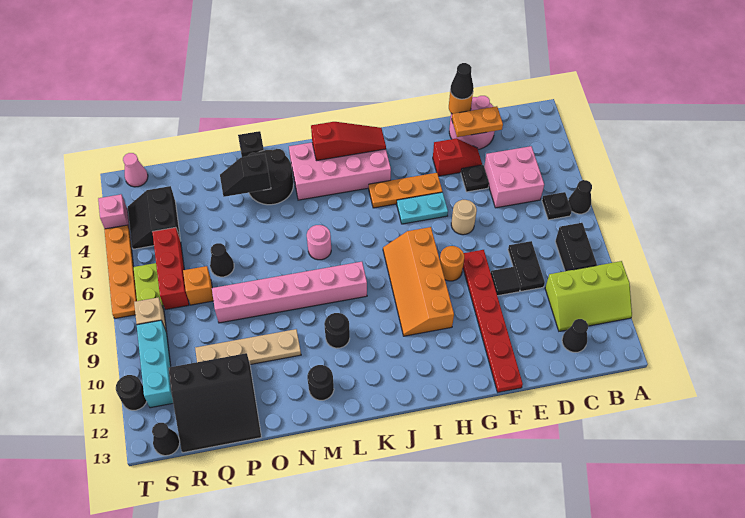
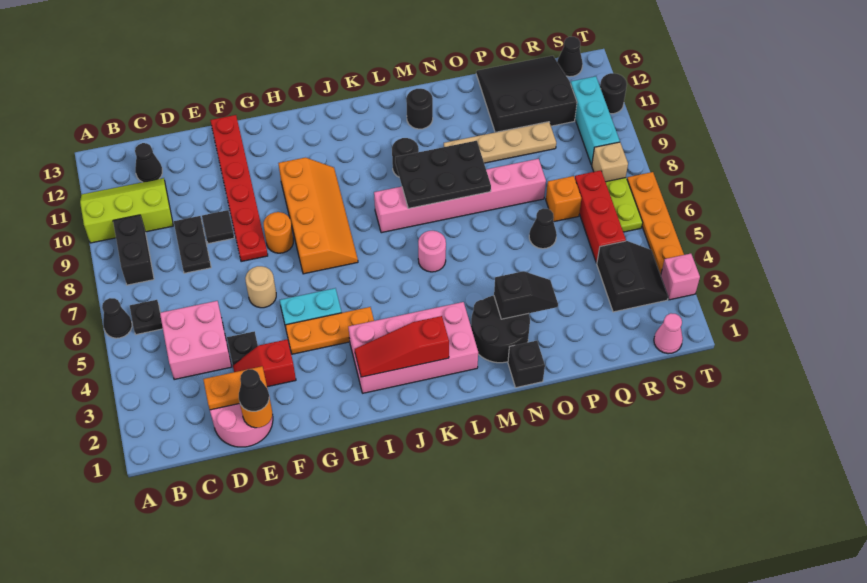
none -> black 2x3 plate [395,141,491,208]

